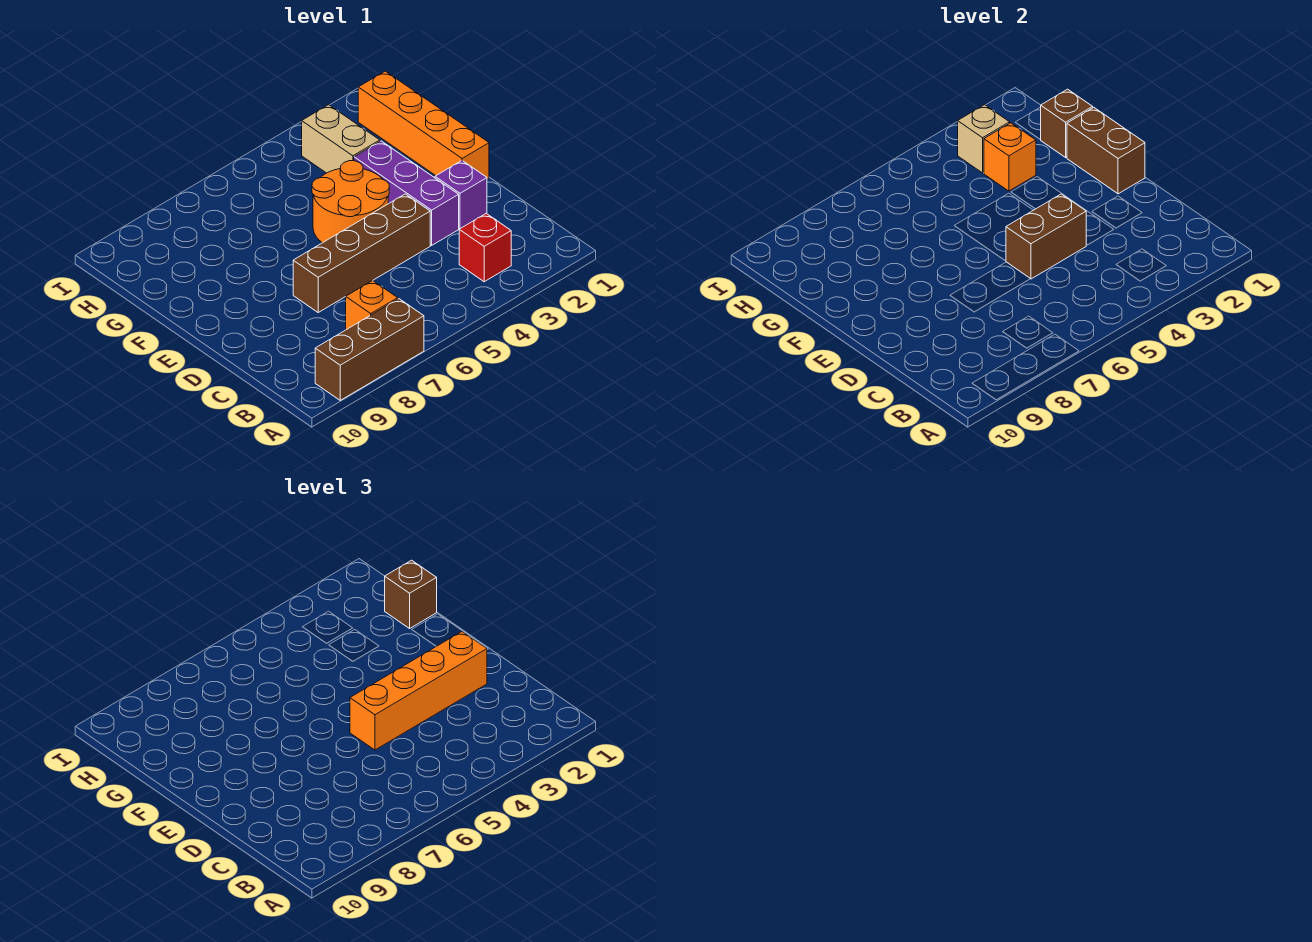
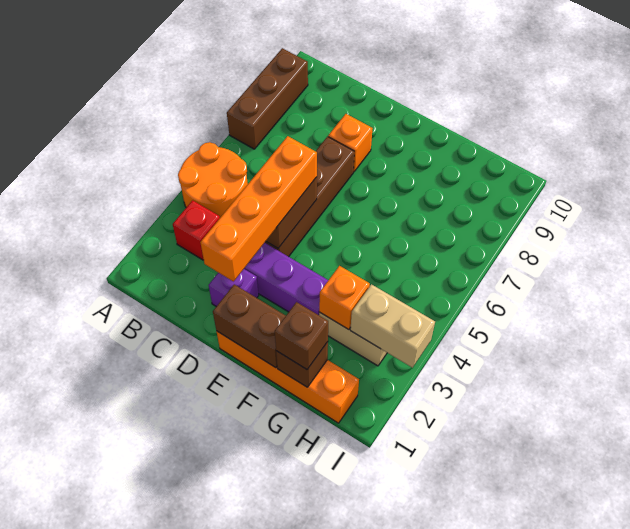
orange 1x1 brick [346,281,398,330] -> orange 1x1 brick moved to [328,114,373,172]
orange 2x2 round brick [312,161,389,243] -> orange 2x2 round brick moved to [178,142,248,218]
tan 1x1 brick [958,105,1010,173] -> tan 1x2 brick [350,284,435,368]

